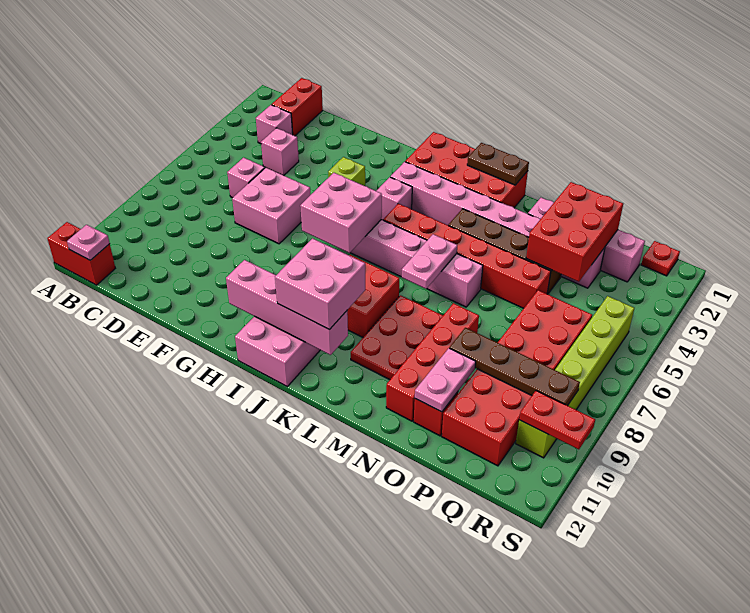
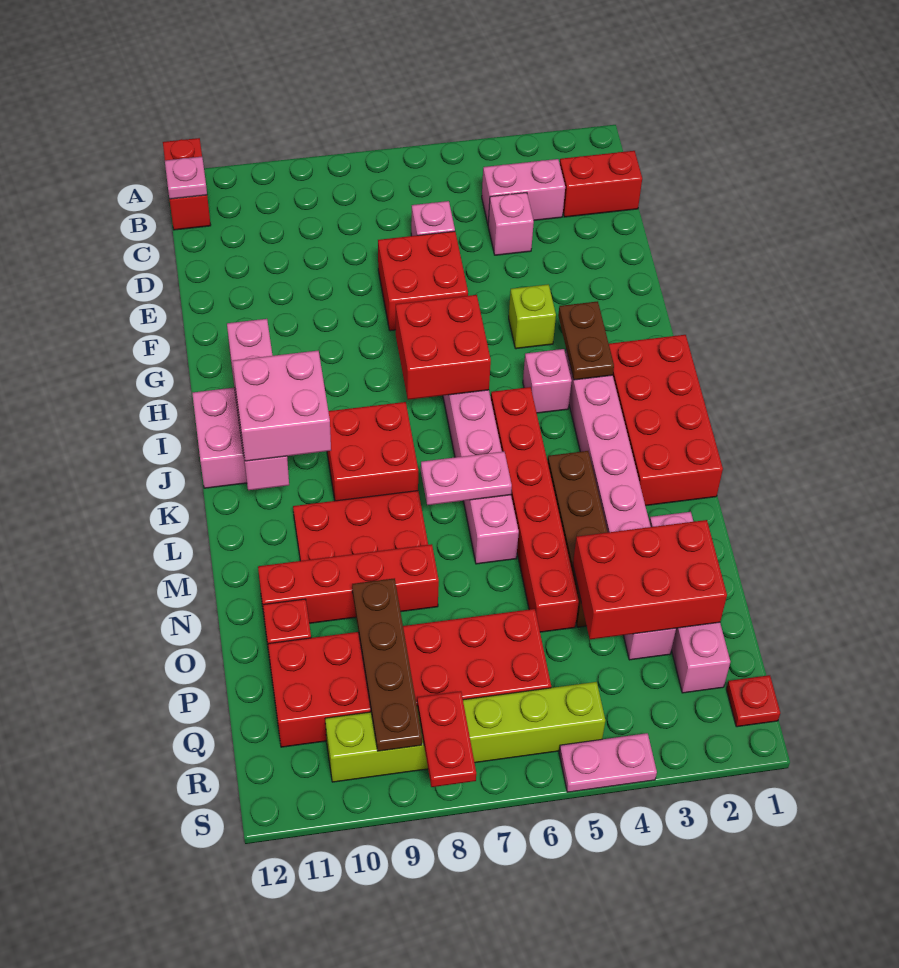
pink 1x1 brick [256,105,293,144] -> pink 1x2 brick [482,159,565,224]
pink 2x2 brick [232,168,311,244] -> red 2x2 brick [378,231,468,331]
pink 2x2 brick [300,173,382,253] -> red 2x2 brick [396,295,491,400]
brown 1x2 plate [467,143,529,185] -> brown 1x2 plate moved to [558,301,614,380]
pink 1x2 plate [415,348,476,412] -> pink 1x2 plate moved to [559,733,657,792]
red 1x2 plate [519,391,595,449] -> red 1x2 plate moved to [417,691,476,787]

